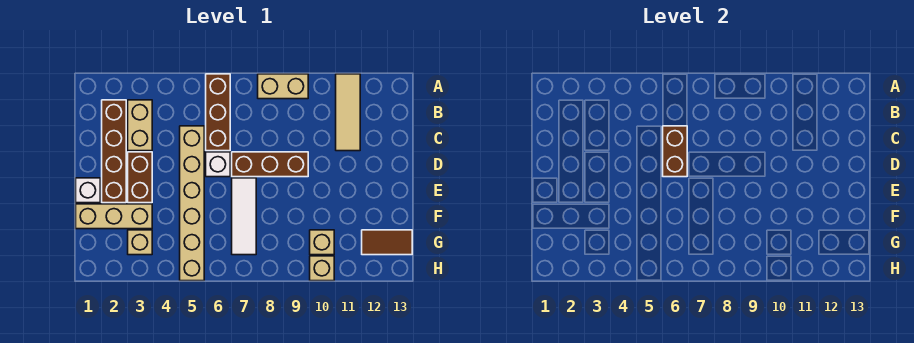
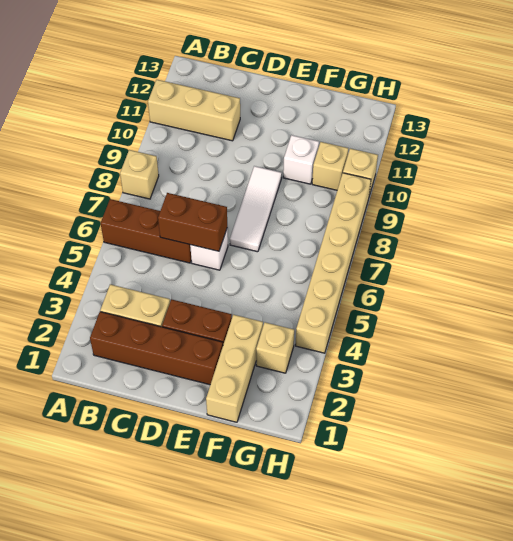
tan 1x2 brick [258,74,308,99] -> tan 1x1 brick [120,150,159,199]
tan 1x3 tile [336,74,360,151] -> tan 1x3 brick [148,80,240,141]
tan 1x6 brick [180,126,204,281] -> tan 1x6 brick turned to [295,173,371,353]
brown 1x3 brick [232,152,308,177] -> none
white 1x1 brick [76,178,100,203] -> white 1x1 brick moved to [283,135,319,184]
white 1x3 tile [232,178,256,255] -> white 1x3 tile turned to [230,166,282,252]
brown 1x2 tile [362,230,412,255] -> none

